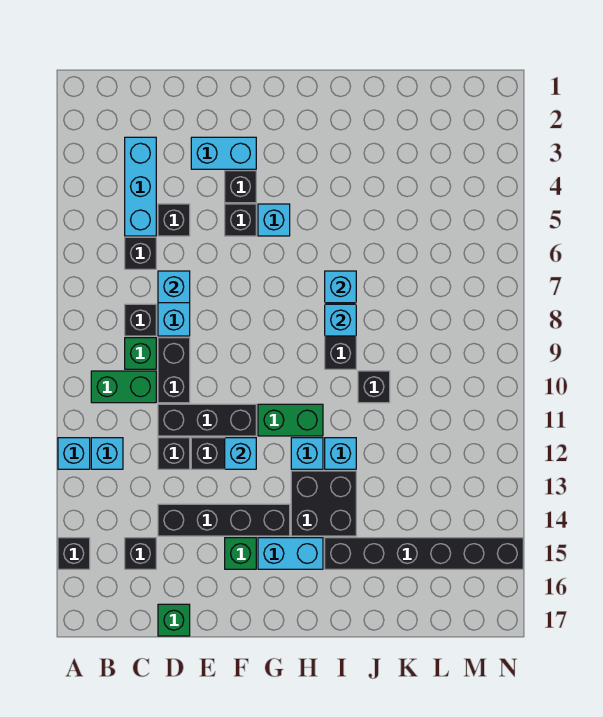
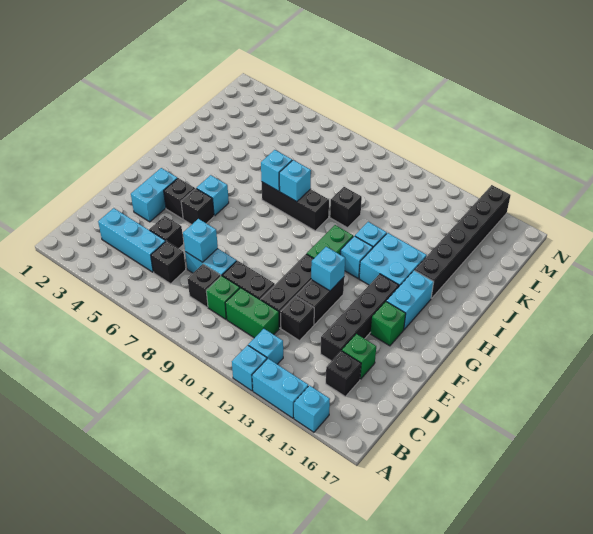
none -> cyan 1x2 brick [252,359,308,418]
black 1x1 brick [58,538,90,569] -> cyan 1x1 brick [294,386,330,432]
green 1x2 brick [91,371,156,403] -> green 1x2 brick turned to [225,288,279,338]
green 1x1 brick [158,604,190,636] -> green 1x1 brick moved to [342,334,376,379]
black 2x2 brick [291,471,356,536] -> cyan 2x2 brick [359,233,427,286]

